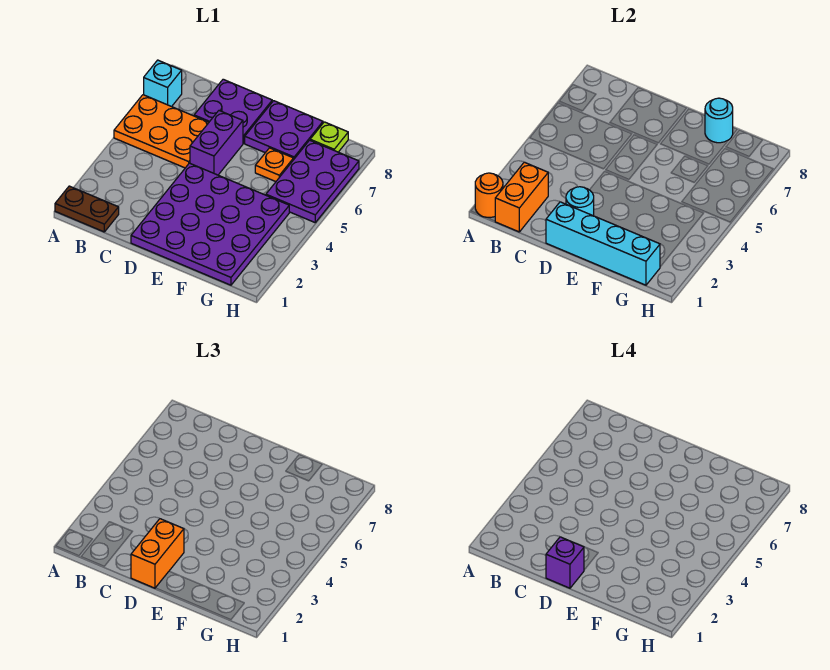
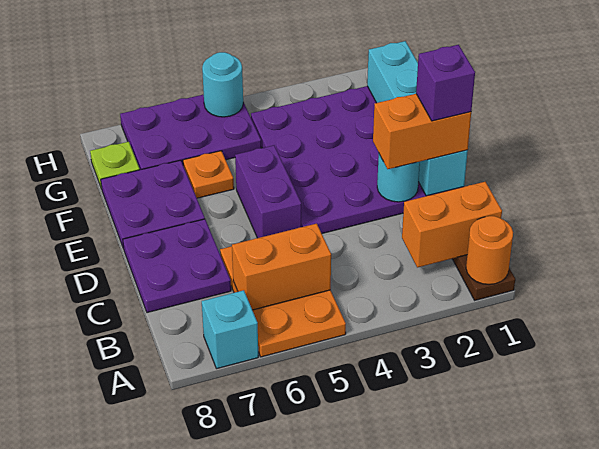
none -> orange 1x2 brick [232,223,331,310]
purple 1x2 brick [190,111,243,175] -> purple 1x2 brick turned to [235,145,301,238]
cyan 1x1 round brick [705,98,733,143] -> cyan 1x1 round brick moved to [202,52,243,117]

